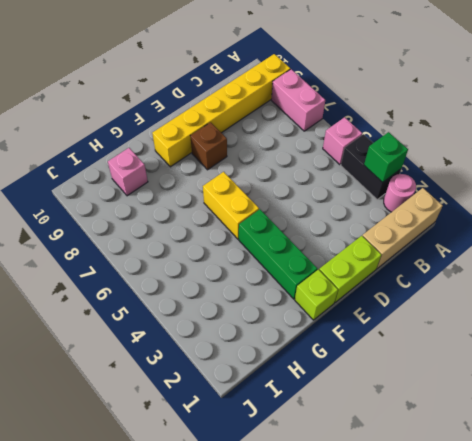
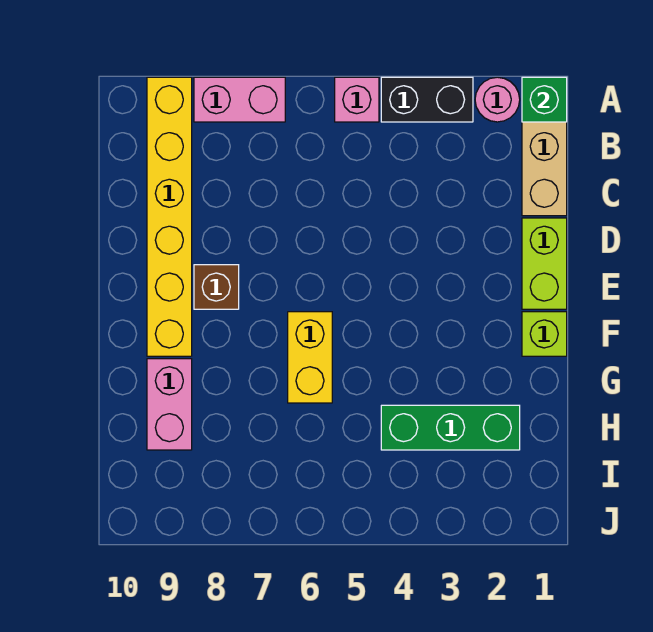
green 1x1 brick [364,132,408,182] -> green 1x1 brick moved to [522,77,567,122]
green 1x3 brick [239,209,317,299] -> green 1x3 brick moved to [381,405,520,450]
yellow 1x2 brick [203,172,259,239] -> yellow 1x2 brick turned to [288,312,332,403]
pink 1x1 brick [108,148,148,196] -> pink 1x2 brick [147,359,192,450]

